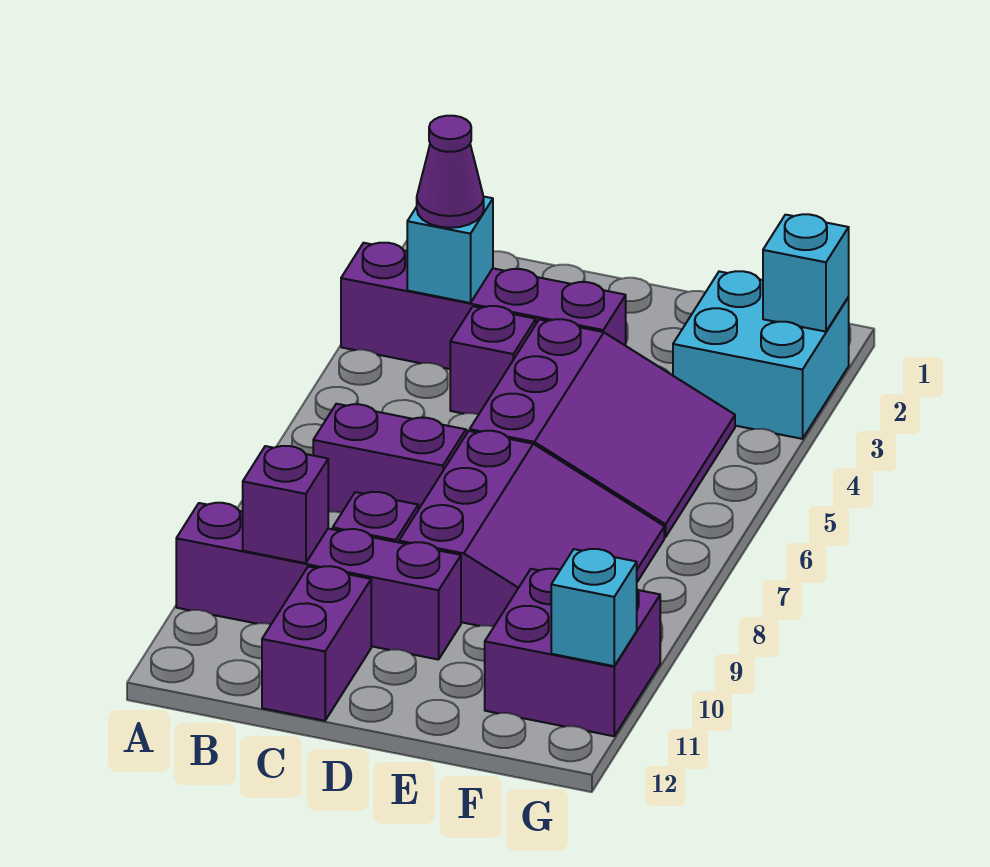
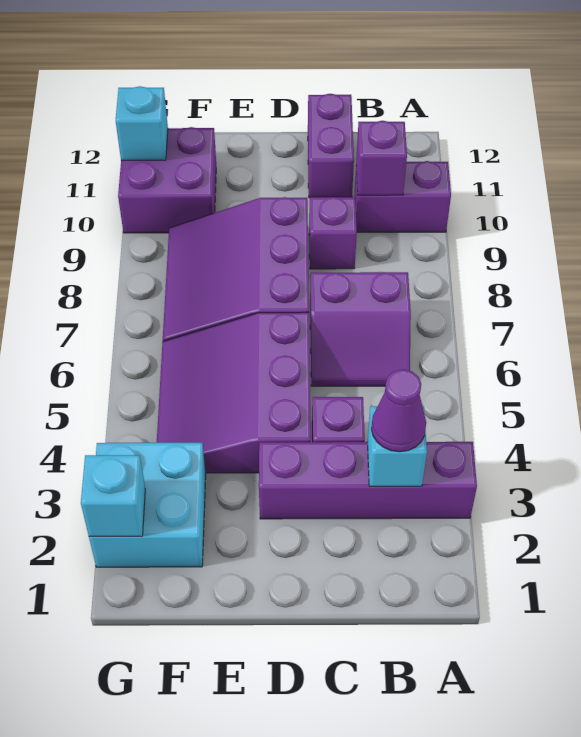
purple 1x4 brick [176,503,461,660] -> purple 1x2 brick [354,161,451,232]

